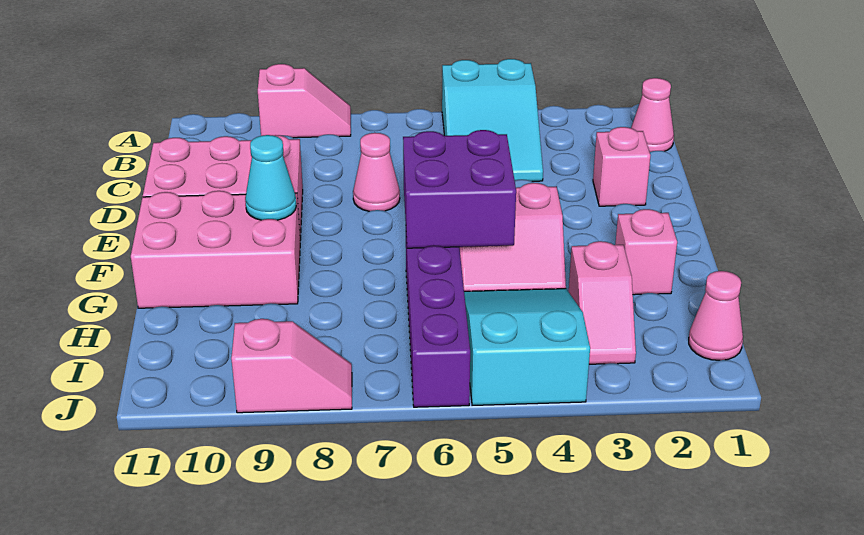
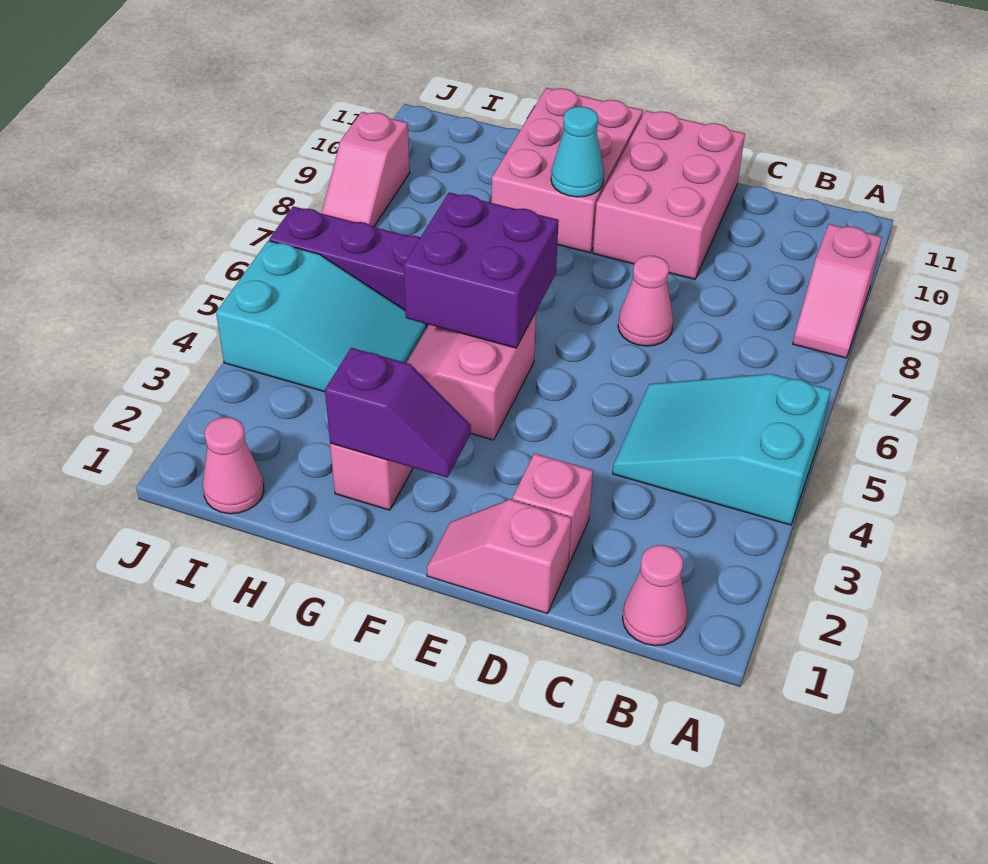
none -> purple 1x2 slope [325,348,471,478]
pink 1x2 slope [569,241,636,364] -> pink 1x2 slope moved to [427,499,572,614]

